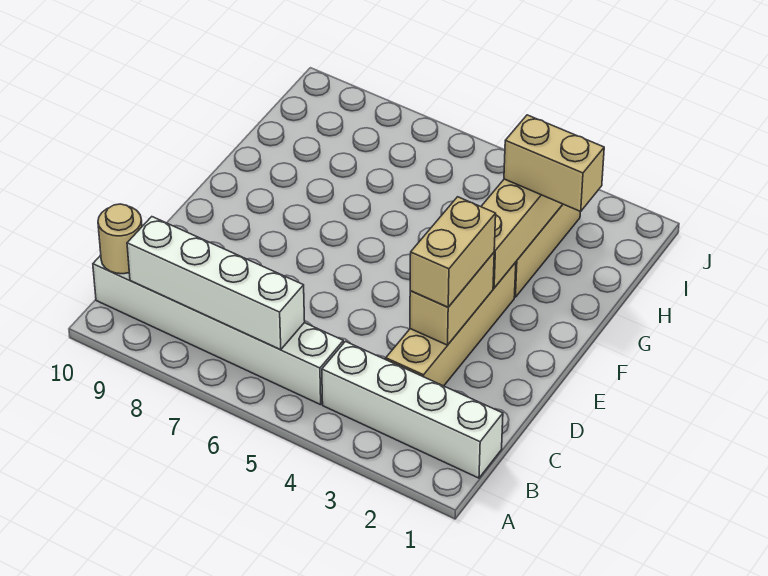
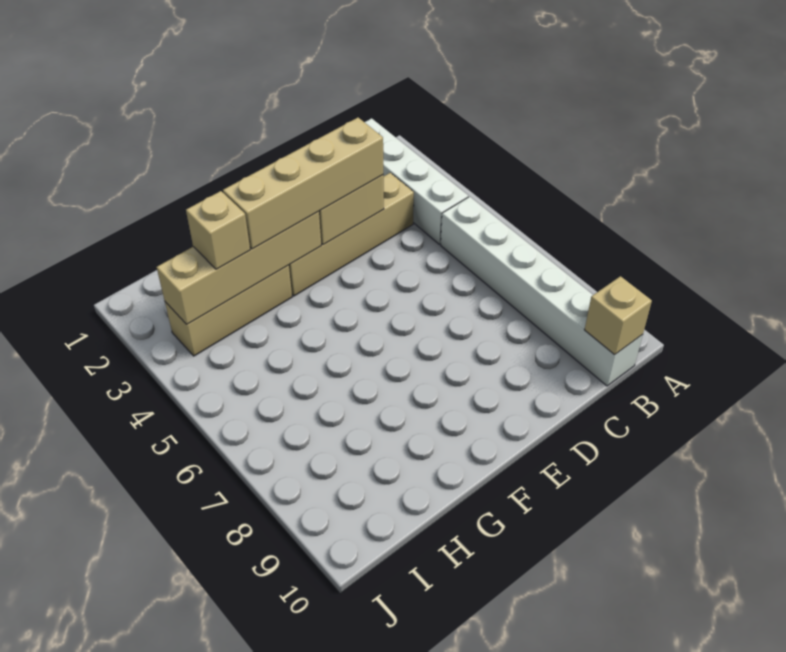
white 1x4 brick [127,217,305,350] -> none
tan 1x1 round brick [98,204,142,274] -> tan 1x1 brick [585,276,652,354]
tan 1x2 brick [410,197,496,307] -> tan 1x4 brick [223,118,383,249]
tan 1x2 brick [504,115,604,212] -> tan 1x1 brick [186,191,250,269]

